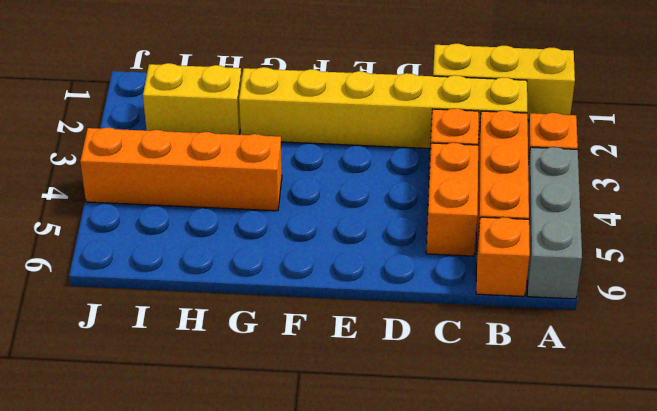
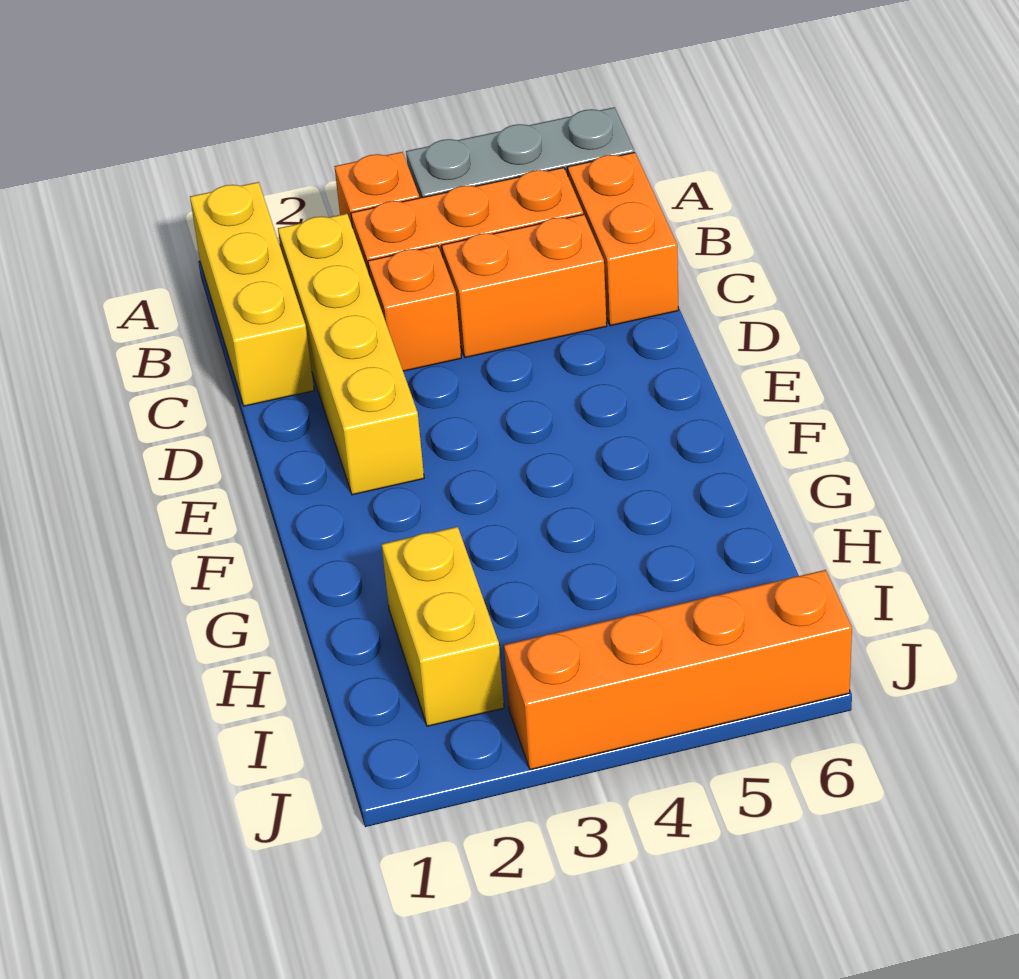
yellow 1x6 brick [239,67,527,149] -> yellow 1x4 brick [278,214,424,495]
orange 1x1 brick [476,217,530,296] -> orange 1x2 brick [568,152,678,326]
orange 1x4 brick [80,128,282,211] -> orange 1x4 brick turned to [504,570,852,770]

